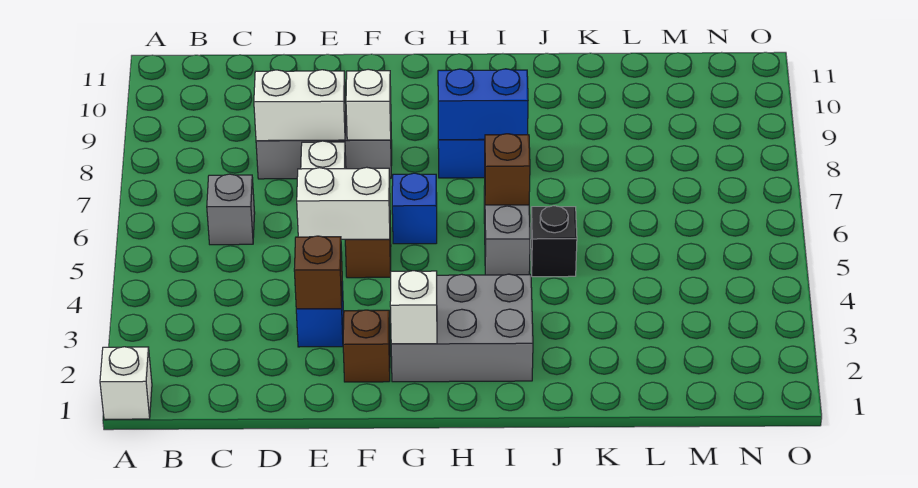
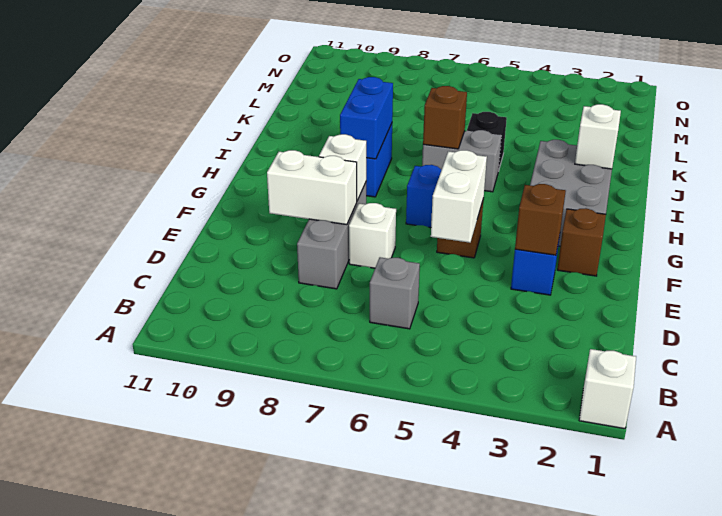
white 1x2 brick [254,70,346,141] -> white 1x2 brick turned to [267,150,357,225]
white 1x1 brick [390,271,437,344] -> white 1x1 brick moved to [575,104,621,169]

